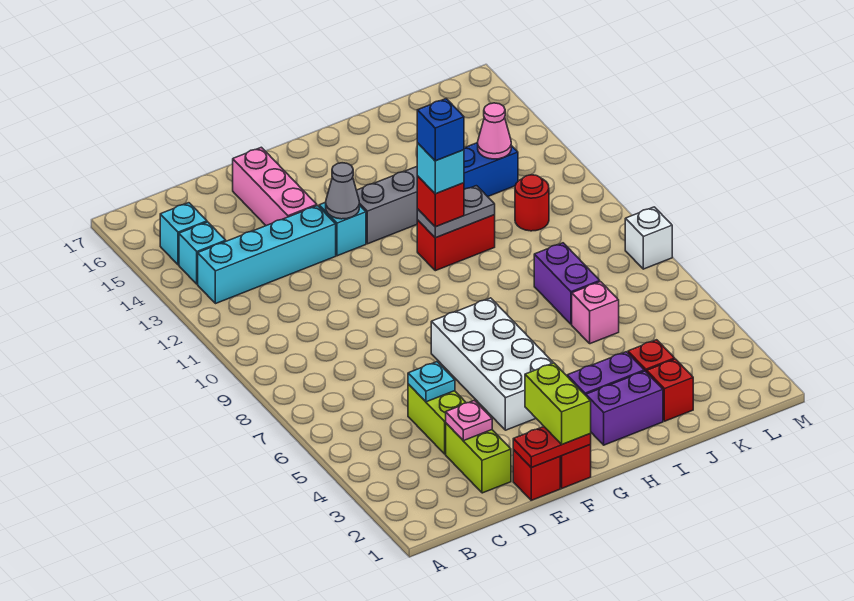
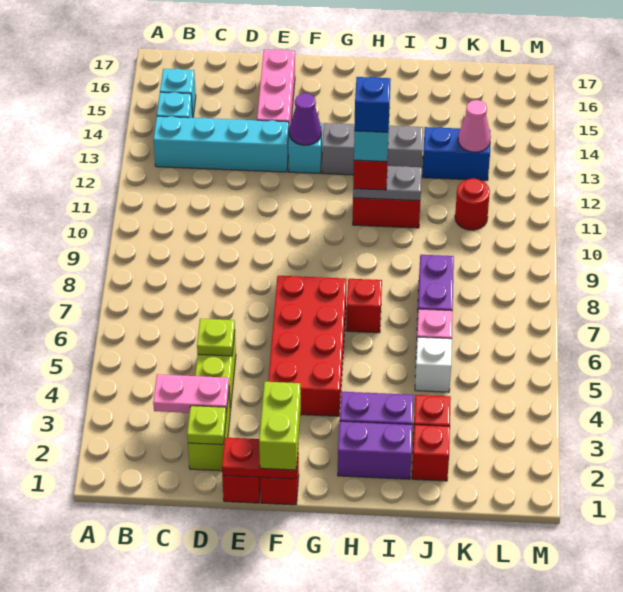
none -> lime 1x1 plate [187,406,226,445]
pink 1x1 plate [446,400,492,441] -> pink 1x2 plate [153,374,229,414]
cyan 1x1 plate [408,362,455,402] -> lime 1x1 plate [197,319,235,356]
white 2x4 brick [431,298,553,430] -> red 2x4 brick [268,276,347,416]
grey 1x1 cone [326,163,359,219] -> purple 1x1 cone [289,93,321,145]
none -> red 1x1 brick [346,279,382,333]
white 1x1 brick [625,207,672,269] -> white 1x1 brick moved to [415,337,452,392]

